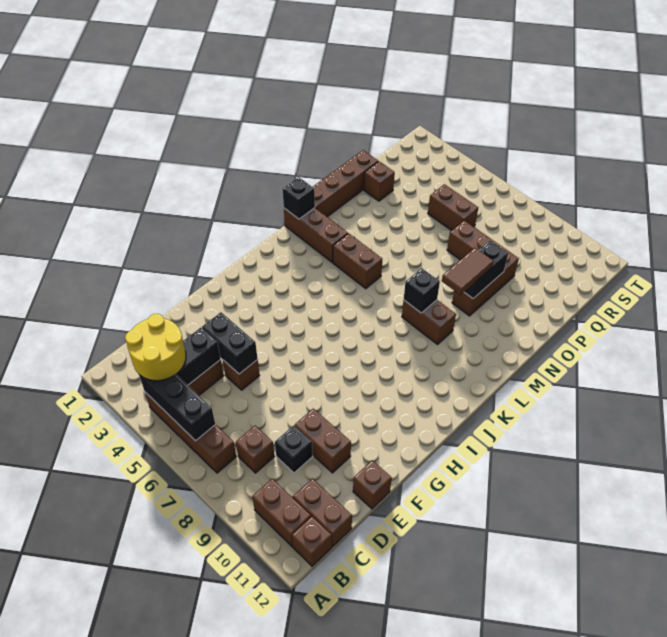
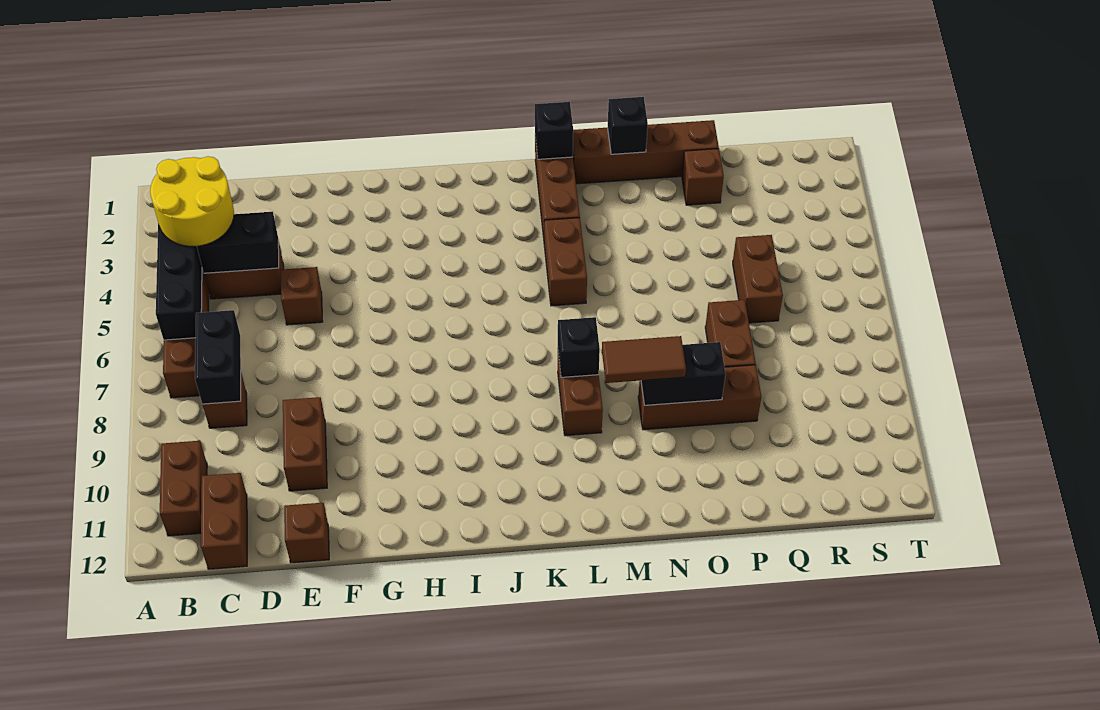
brown 1x1 brick [292,517,332,566] -> none
black 1x1 brick [275,425,313,473] -> black 1x1 brick moved to [608,97,648,154]
black 1x2 brick [202,312,258,374] -> black 1x2 brick moved to [195,310,241,404]

